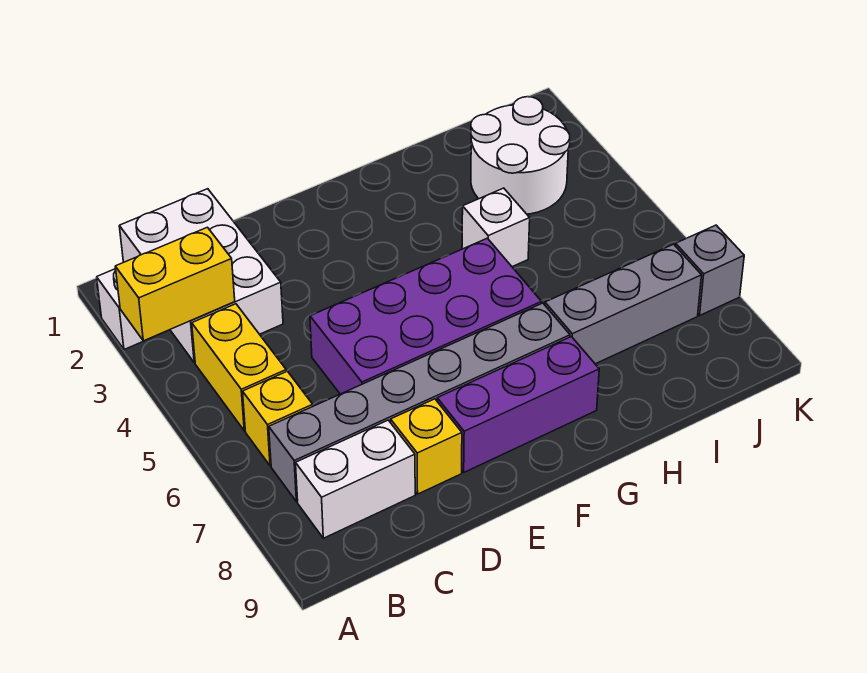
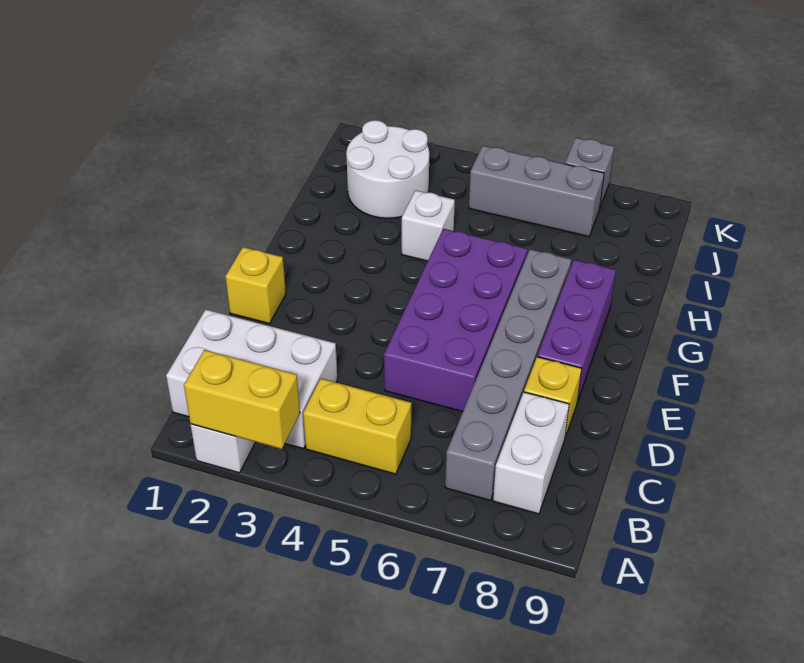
yellow 1x2 brick [115,227,235,341] -> yellow 1x2 brick turned to [184,350,300,449]
yellow 1x1 brick [243,371,313,466] -> yellow 1x1 brick moved to [225,247,286,324]
grey 1x3 brick [545,244,702,364] -> grey 1x3 brick turned to [469,146,604,237]

